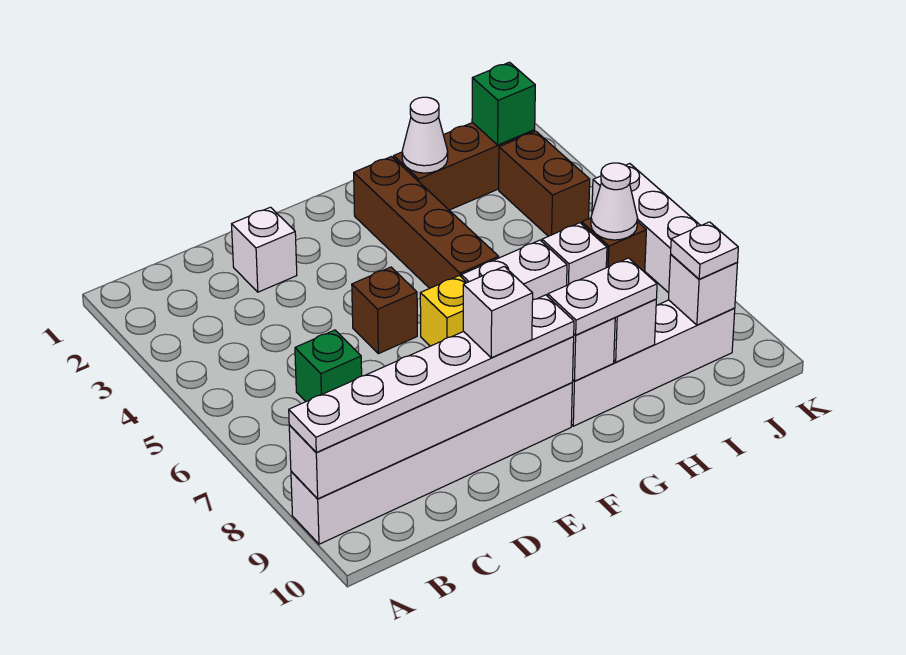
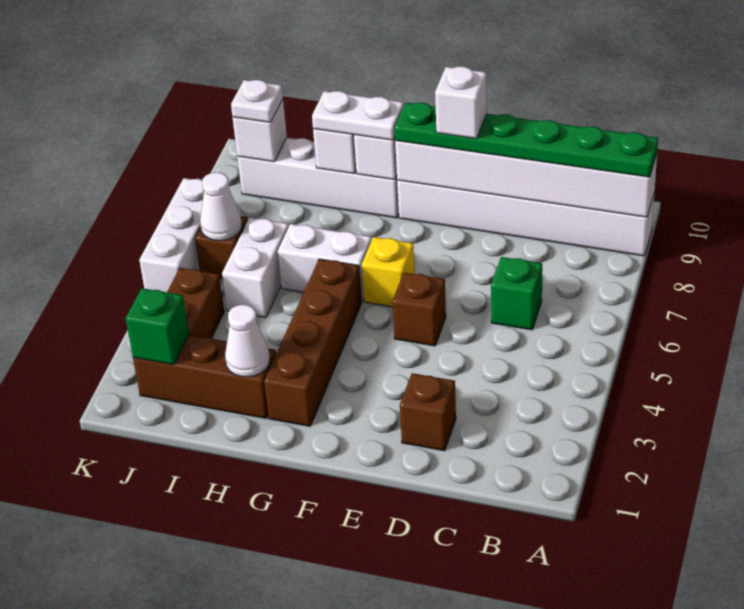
white 1x6 plate [289,295,574,452] -> green 1x6 plate [395,103,658,177]
white 1x1 brick [232,207,297,292] -> brown 1x1 brick [400,373,456,451]
white 1x1 brick [542,223,607,285] -> white 1x2 brick [222,218,289,317]

